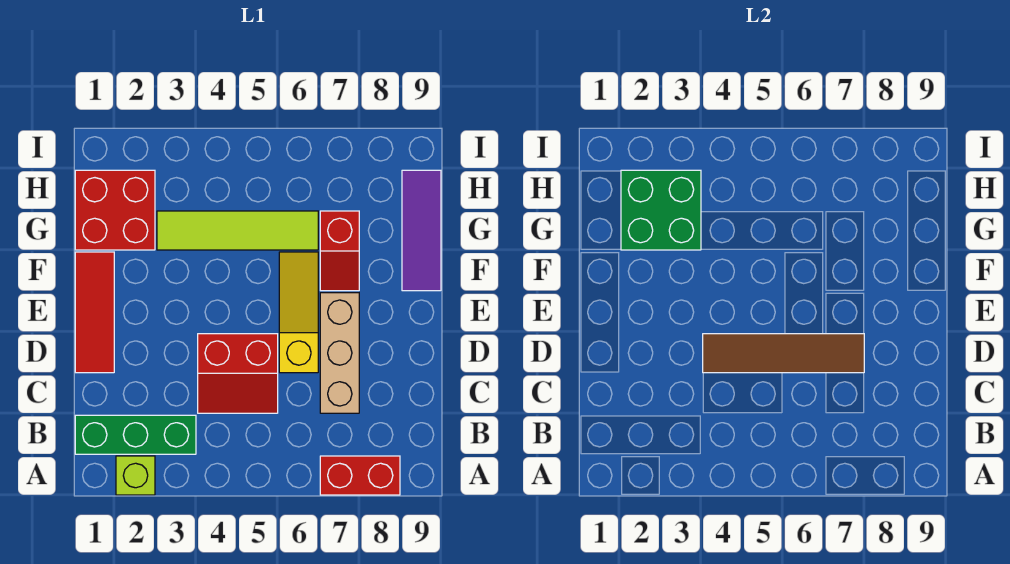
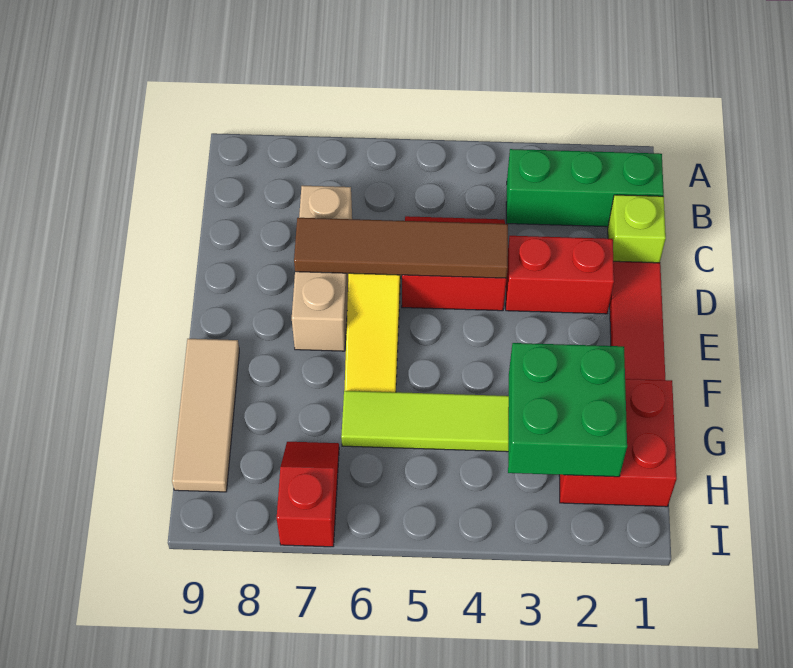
lime 1x1 brick [116,456,155,495] -> lime 1x1 brick moved to [608,195,666,263]
red 1x2 brick [320,456,400,495] -> red 1x2 brick moved to [506,236,614,314]
red 1x2 slope [320,211,359,291] -> red 1x2 slope moved to [277,442,339,547]
purple 1x3 tile [402,170,441,291] -> tan 1x3 tile [172,339,239,492]

